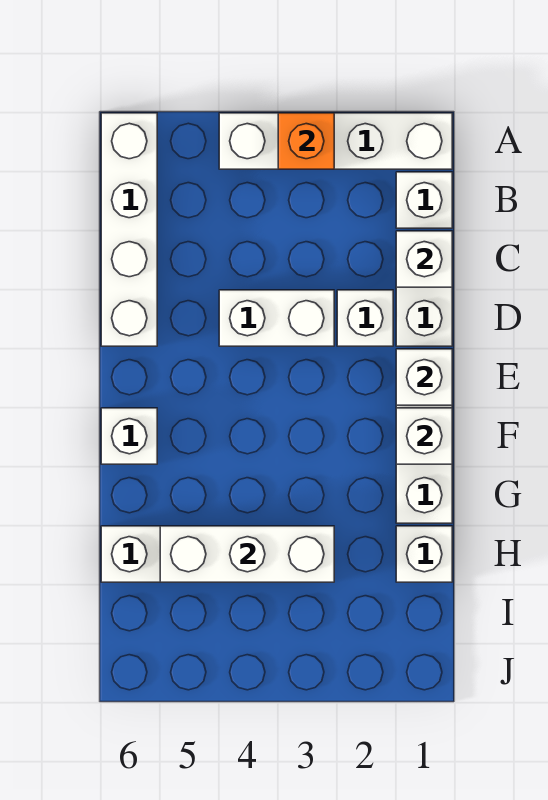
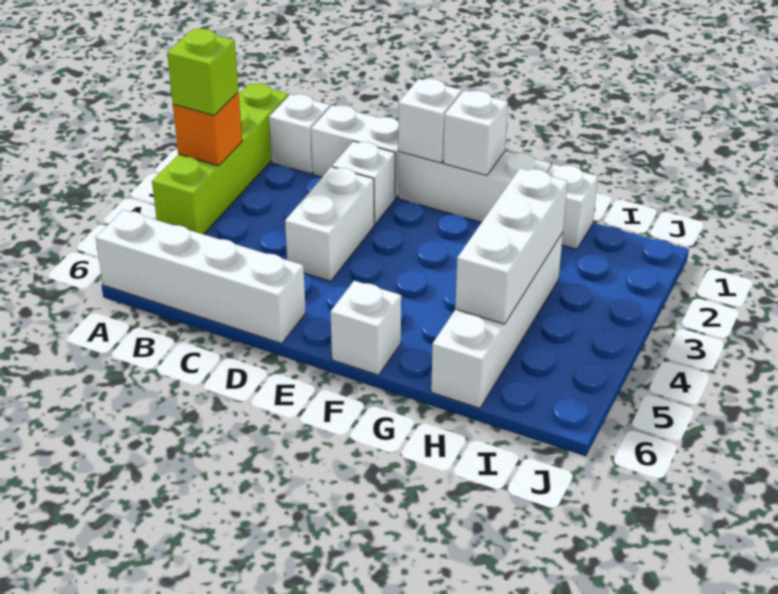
white 1x4 brick [219,113,452,169] -> lime 1x4 brick [152,83,289,234]
none -> lime 1x1 brick [167,29,238,116]
white 1x1 brick [396,231,452,287] -> none

